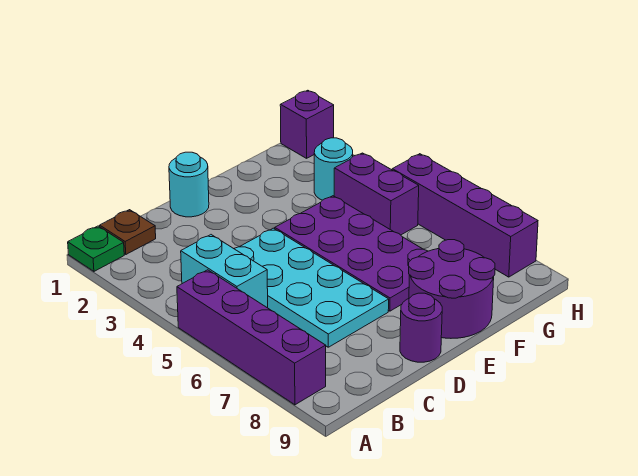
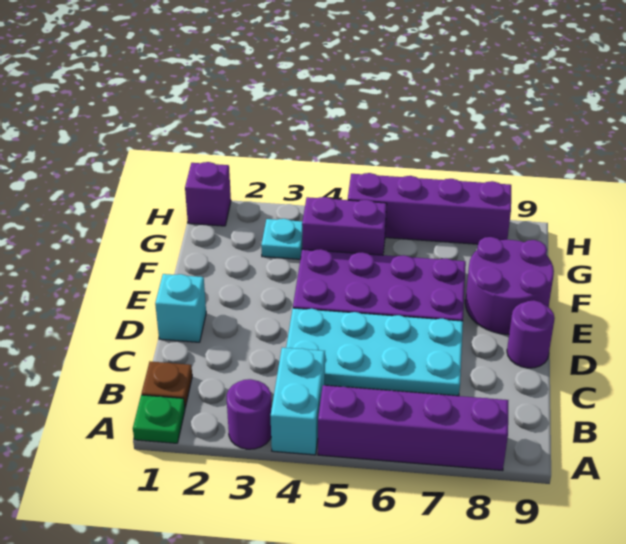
none -> purple 1x1 round brick [227,379,271,449]
cyan 1x2 brick [181,235,268,308] -> cyan 1x2 brick turned to [271,348,325,455]
cyan 1x1 round brick [169,152,209,217] -> cyan 1x1 brick [155,274,206,342]
cyan 1x1 round brick [314,138,353,200] -> cyan 1x1 plate [261,219,302,259]

